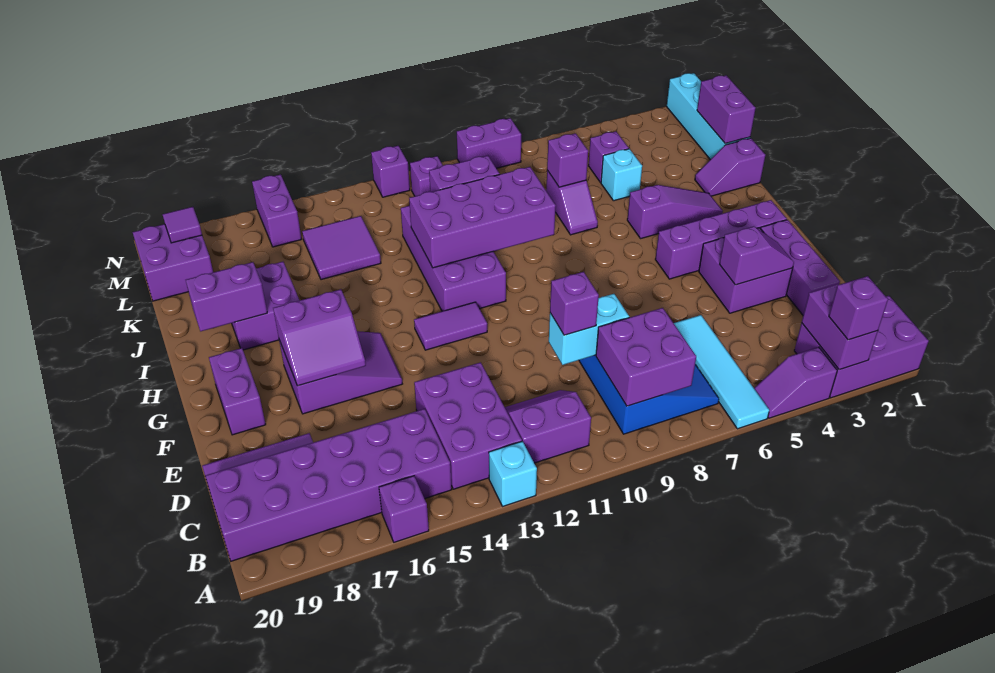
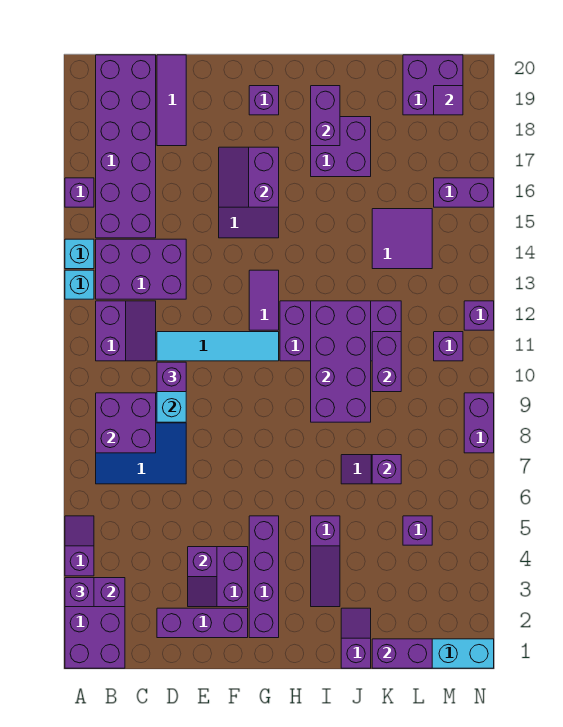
cyan 1x4 tile [674,315,769,429] -> cyan 1x4 tile moved to [157,332,279,361]
purple 1x2 brick [209,348,266,435] -> purple 1x1 brick [249,86,279,115]
cyan 1x1 brick [601,149,642,201] -> cyan 1x1 brick moved to [65,239,94,269]

